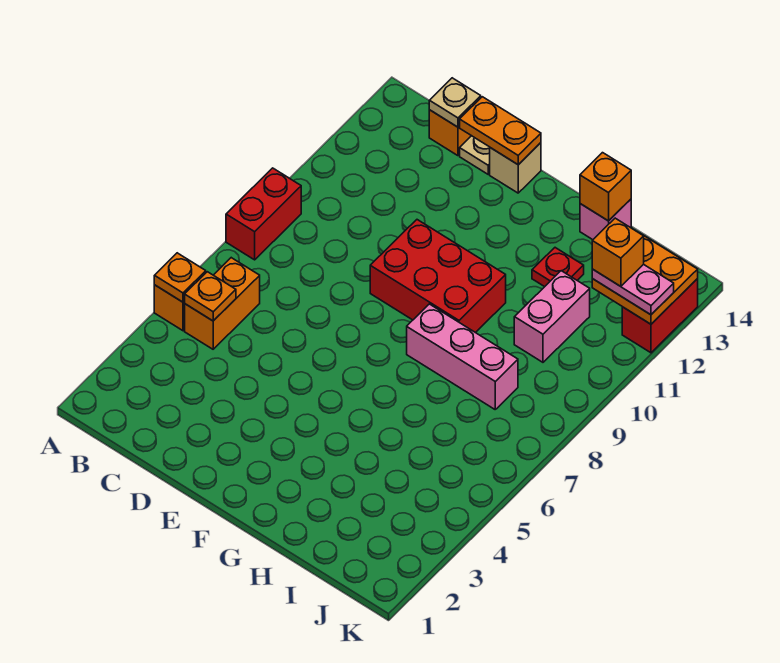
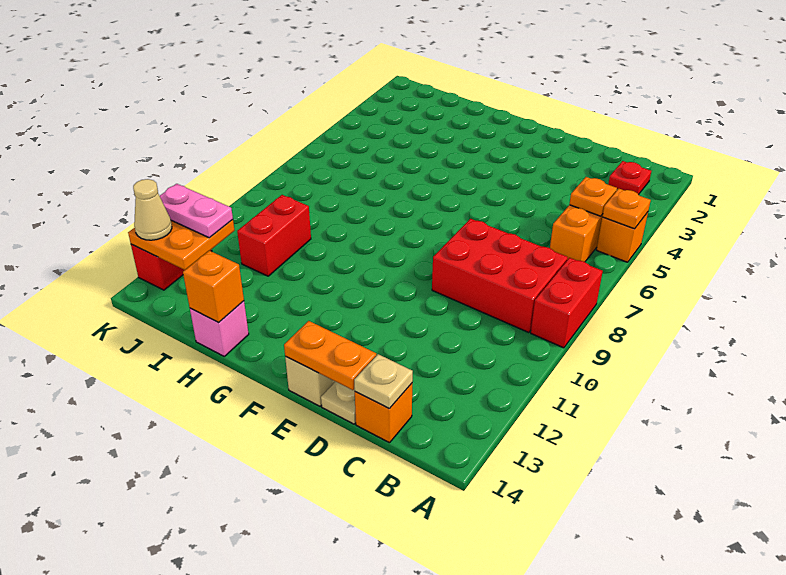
red 2x3 brick [370,220,506,333] -> red 2x3 brick moved to [432,219,568,333]
pink 1x3 brick [407,304,518,409] -> none
red 1x1 plate [532,248,584,287] -> red 1x1 plate moved to [608,161,651,194]
pink 1x2 brick [514,271,590,362] -> red 1x2 brick [237,195,311,276]
orange 1x1 brick [592,218,644,286] -> none
none -> tan 1x1 cone [133,179,172,240]

